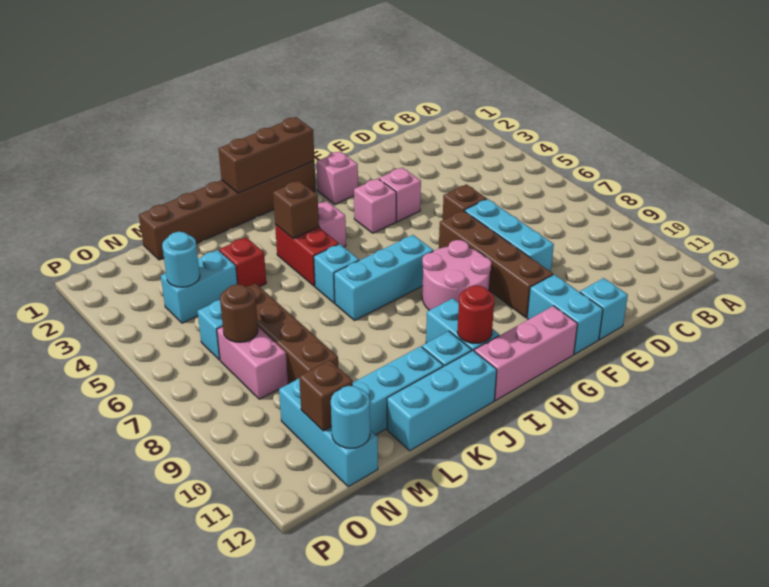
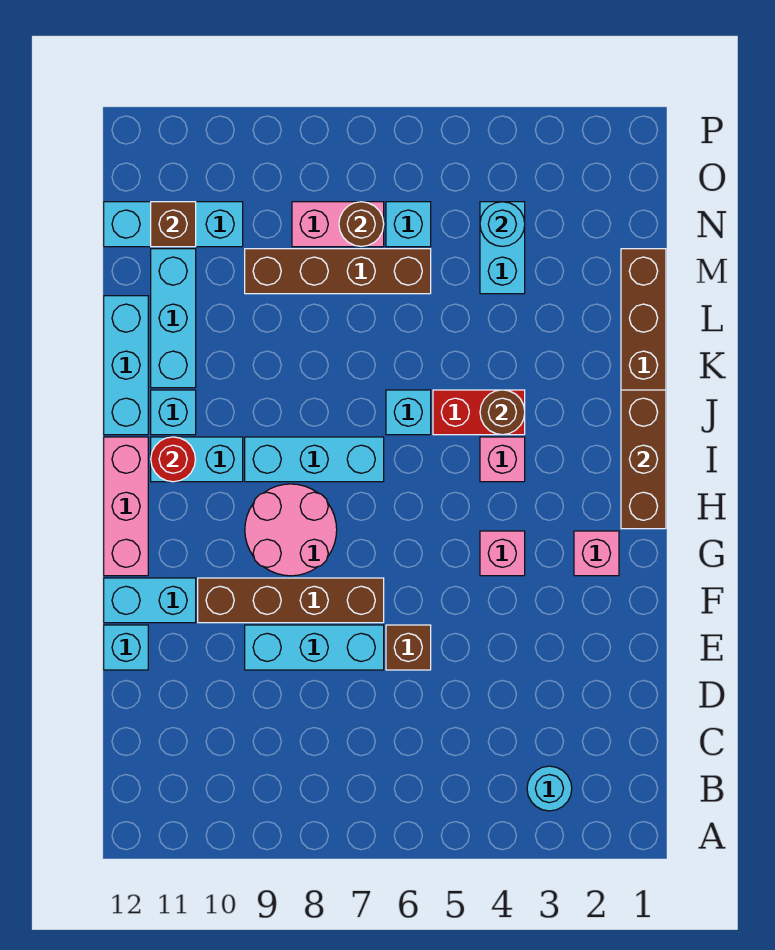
pink 1x1 brick [379,168,421,222] -> none
cyan 1x3 brick [334,235,433,321] -> cyan 1x3 brick turned to [245,437,384,482]
brown 1x1 brick [273,181,319,239] -> brown 1x1 round brick [480,390,525,435]
red 1x1 brick [219,237,266,287] -> none
cyan 1x1 round brick [331,386,370,448] -> cyan 1x1 round brick moved to [527,766,572,811]

